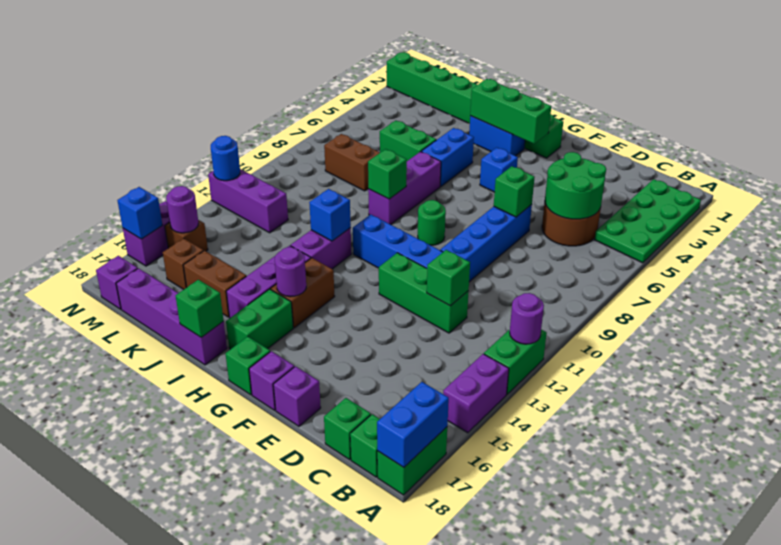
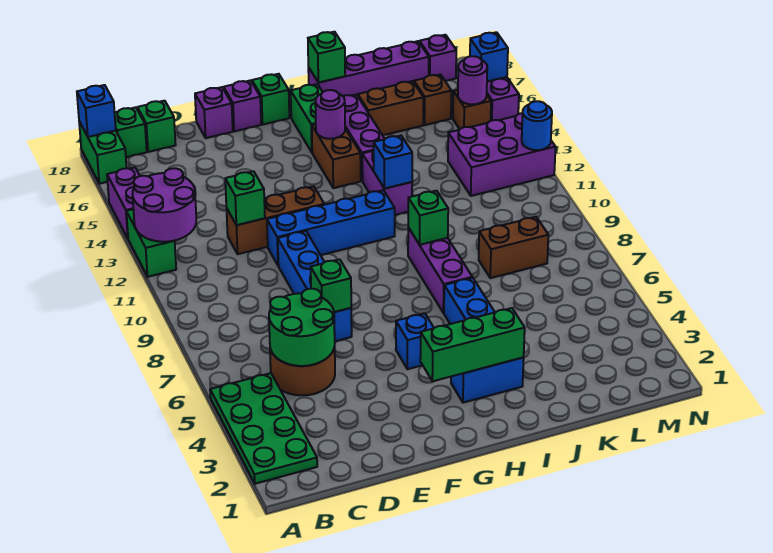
purple 1x1 round brick [510,293,544,344] -> purple 2x2 round brick [133,168,196,242]
blue 1x2 brick [377,382,449,467] -> blue 1x1 brick [77,85,116,137]
green 1x3 brick [379,253,469,333] -> brown 1x3 brick [226,186,324,254]
green 1x8 brick [387,52,563,158] -> none
green 1x1 round brick [418,200,446,245] -> none
green 1x2 brick [380,121,436,161] -> none
purple 1x3 brick [208,169,288,233] -> purple 2x3 brick [448,113,555,196]

